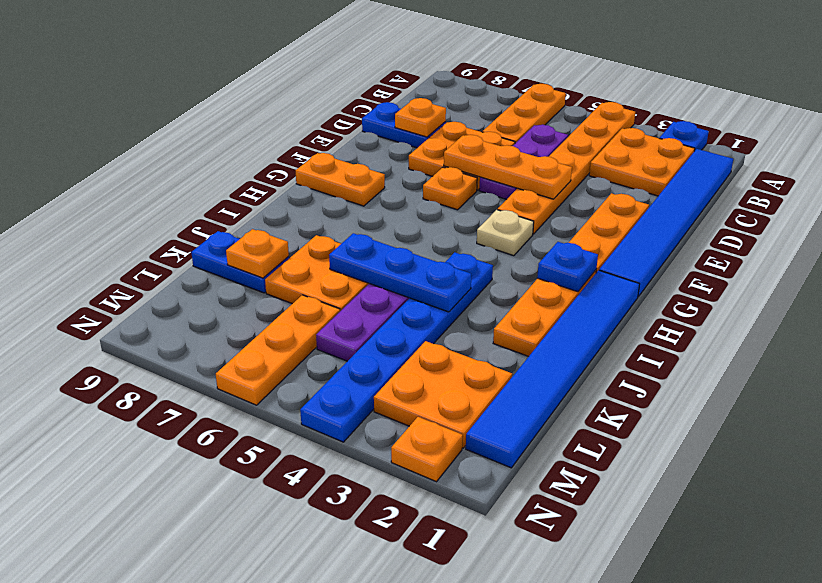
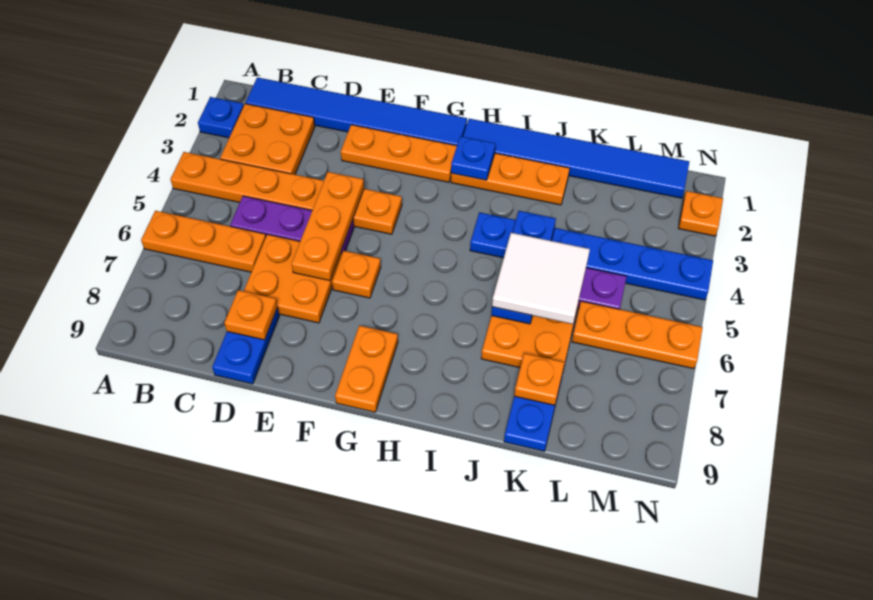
tan 1x1 plate [477,210,534,256] -> none
none -> white 2x2 tile [492,233,590,324]
orange 2x2 plate [374,341,512,448] -> none

